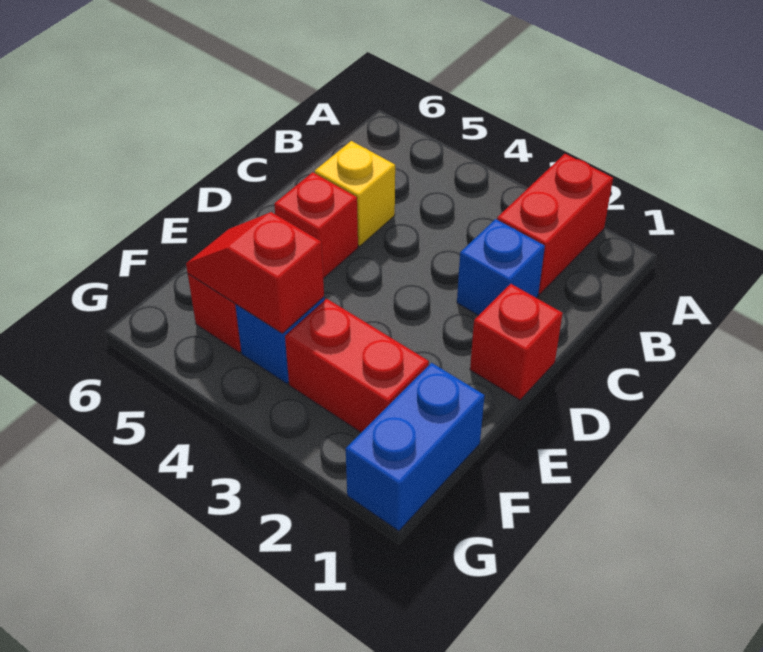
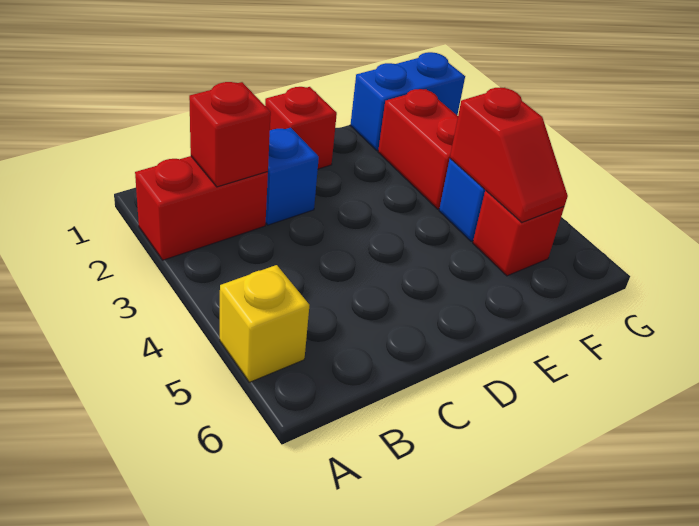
yellow 1x1 brick [315,141,395,246] -> yellow 1x1 brick moved to [220,265,309,382]
red 1x1 brick [274,172,358,279] -> red 1x1 brick moved to [189,82,271,187]

